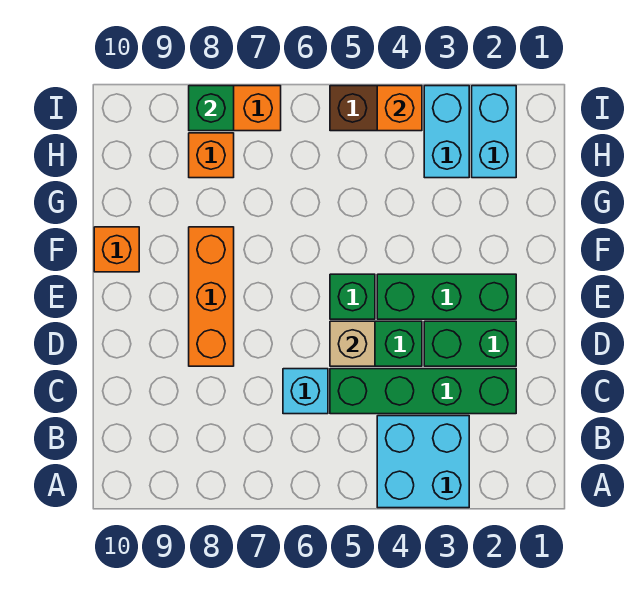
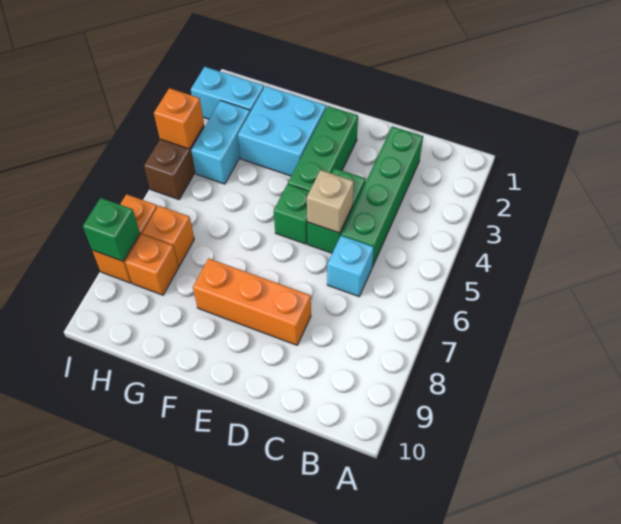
cyan 2x2 brick [377,416,469,508] -> cyan 2x2 brick moved to [238,86,326,176]
green 1x2 brick [424,321,516,366] -> none
orange 1x1 brick [94,227,139,272] -> orange 1x1 brick moved to [143,206,194,266]
cyan 1x2 brick [424,86,469,178] -> cyan 1x2 brick turned to [191,101,250,184]

